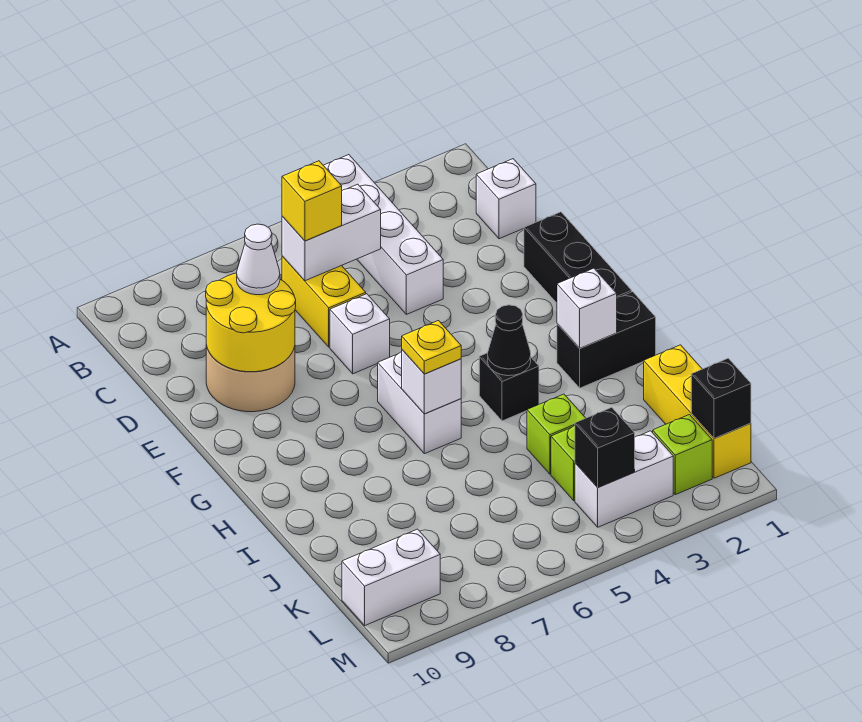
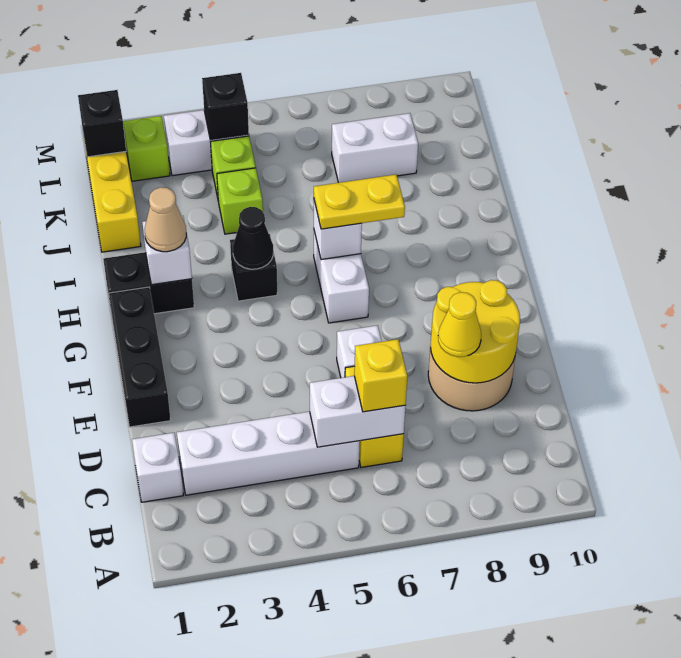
white 1x4 brick [323,155,443,314] -> white 1x4 brick turned to [177,412,360,495]
white 1x1 cone [237,224,280,295] -> yellow 1x1 cone [438,292,481,357]
none -> tan 1x1 cone [145,187,186,252]
yellow 1x1 plate [402,321,461,374] -> yellow 1x2 plate [314,175,405,229]
white 1x2 brick [342,529,440,625] -> white 1x2 brick moved to [332,113,418,183]

